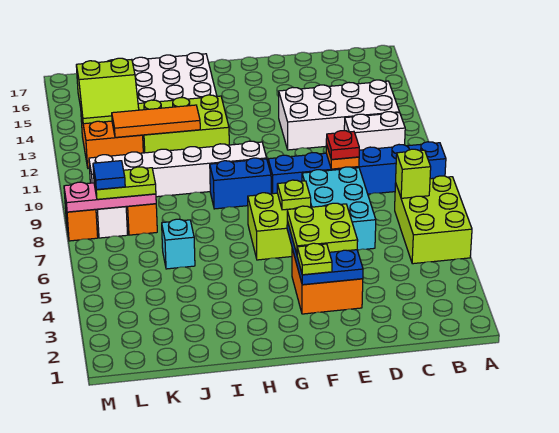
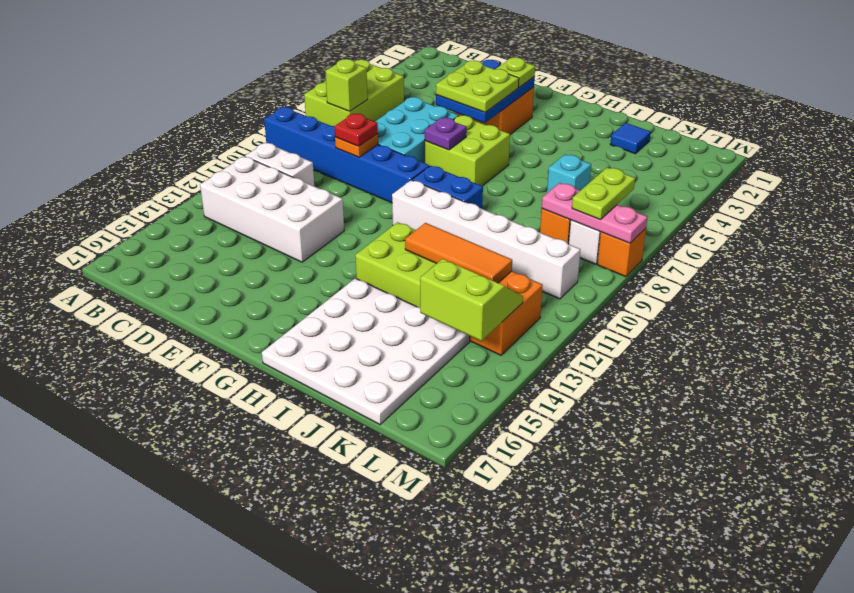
lime 1x1 plate [277,180,311,210] -> purple 1x1 plate [425,117,467,150]
lime 1x2 plate [94,167,156,199] -> lime 1x2 plate turned to [572,167,635,220]
blue 1x1 tile [93,161,125,190] -> blue 1x1 tile moved to [610,123,651,154]

